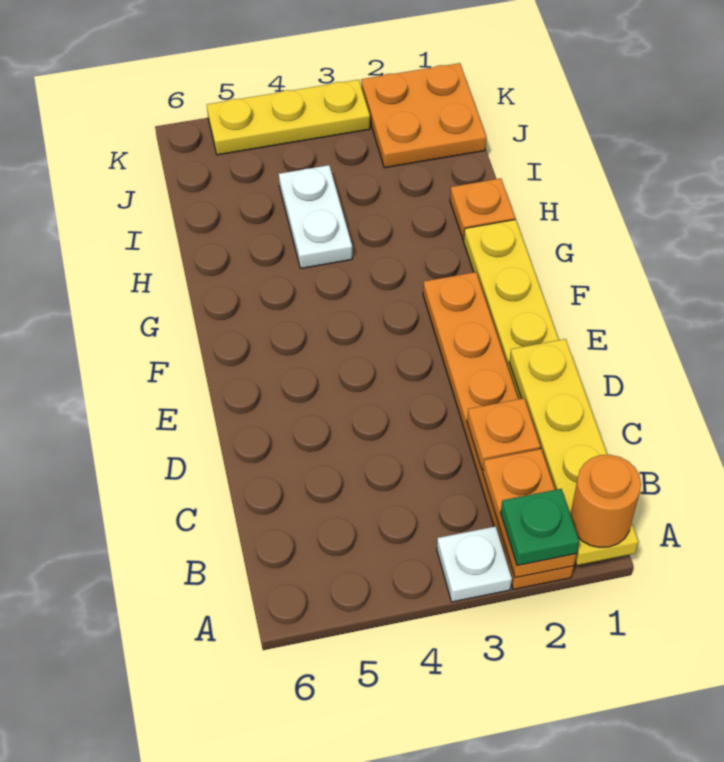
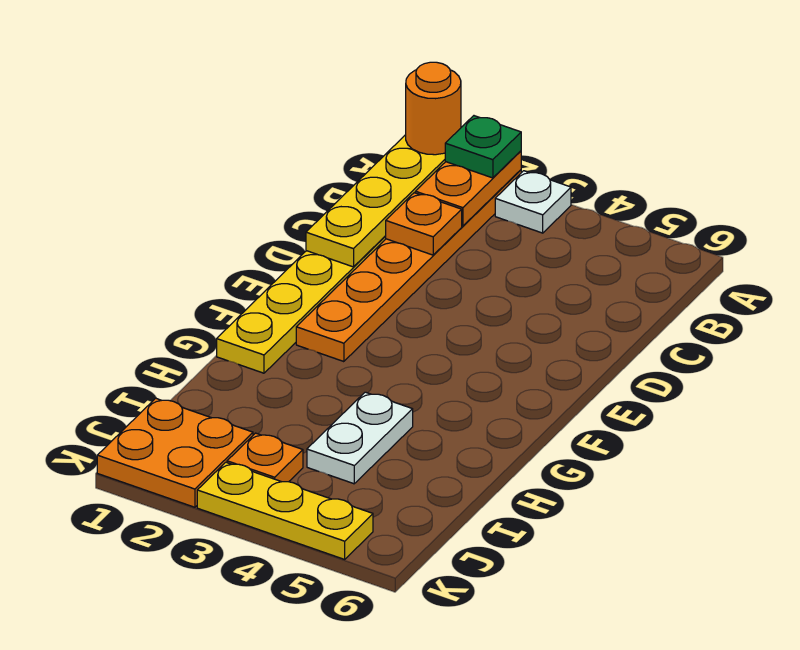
orange 1x1 plate [450,178,515,240] -> orange 1x1 plate moved to [227,433,303,482]

